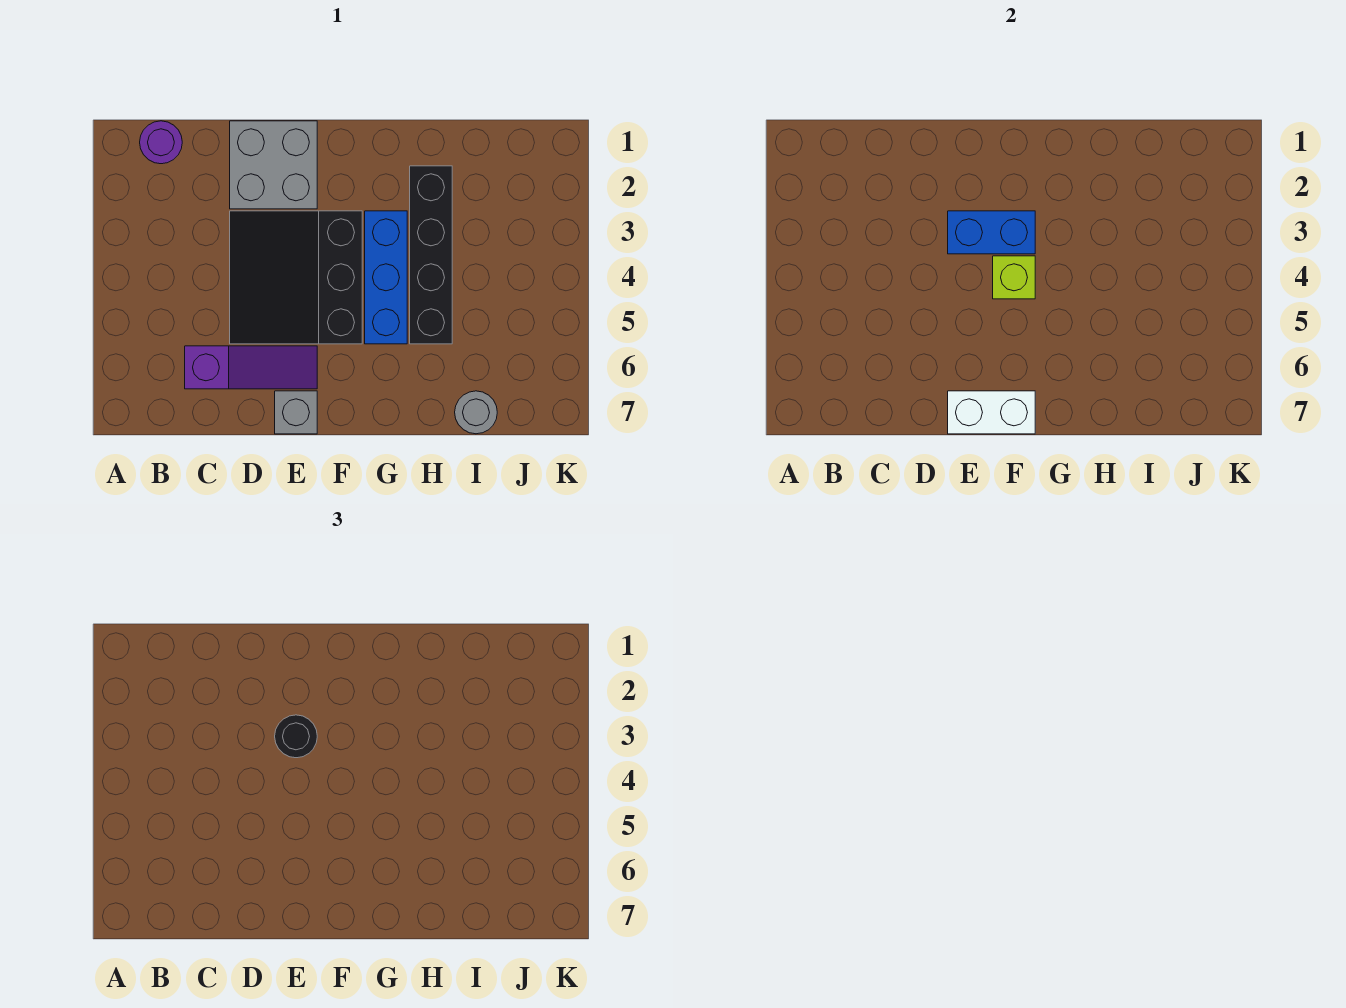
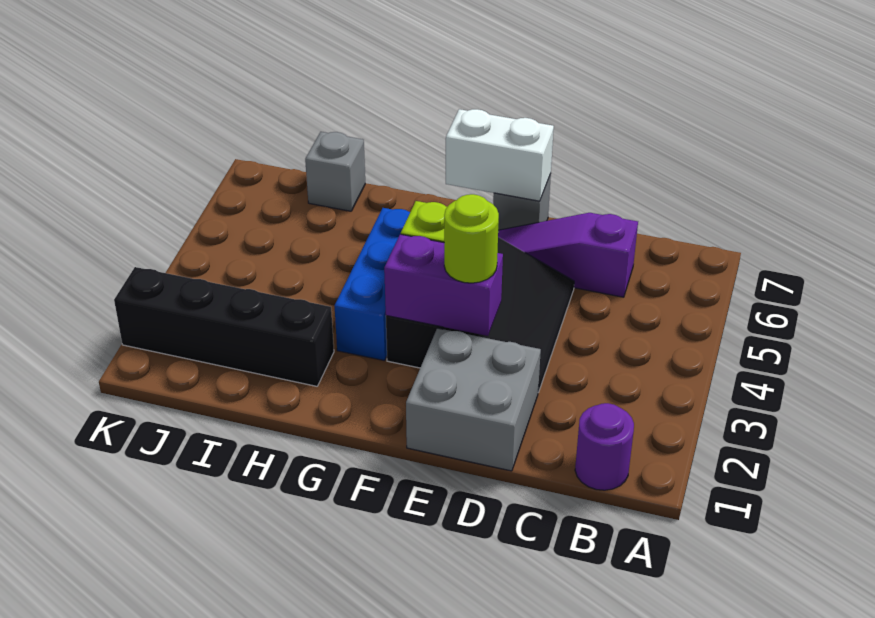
blue 1x2 brick [948,211,1035,254] -> purple 1x2 brick [384,234,503,336]
black 1x1 round brick [275,715,317,758] -> lime 1x1 round brick [444,194,499,283]
black 1x4 brick [410,166,452,344] -> black 1x4 brick turned to [114,267,334,386]
grey 1x1 round brick [455,391,497,434] -> grey 1x1 brick [305,132,365,211]

